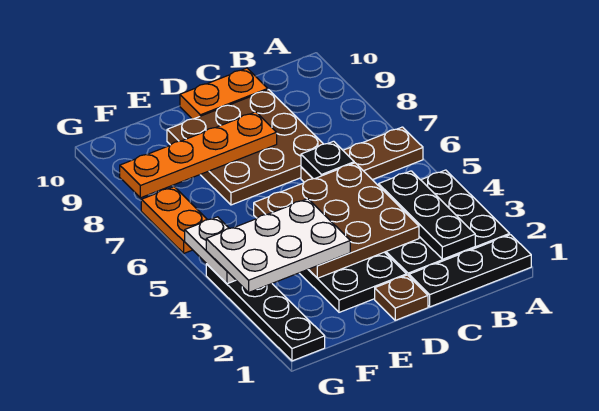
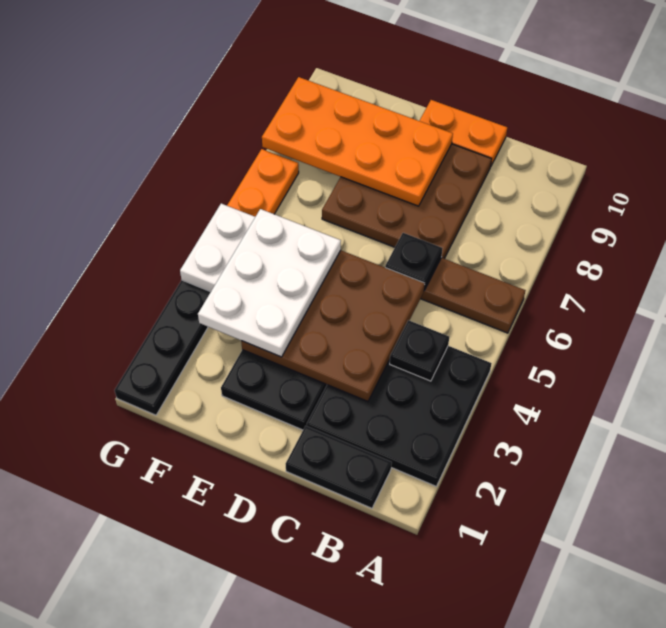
black 1x3 plate [409,235,531,307] -> black 1x2 plate [286,426,392,508]
black 1x3 plate [379,171,475,259] -> black 1x1 plate [390,320,449,381]
brown 1x1 plate [375,275,428,320] -> none
orange 1x4 plate [120,112,277,198] -> orange 2x4 plate [262,77,453,206]
white 2x3 plate [206,199,350,292] -> white 2x3 plate turned to [198,209,341,357]

